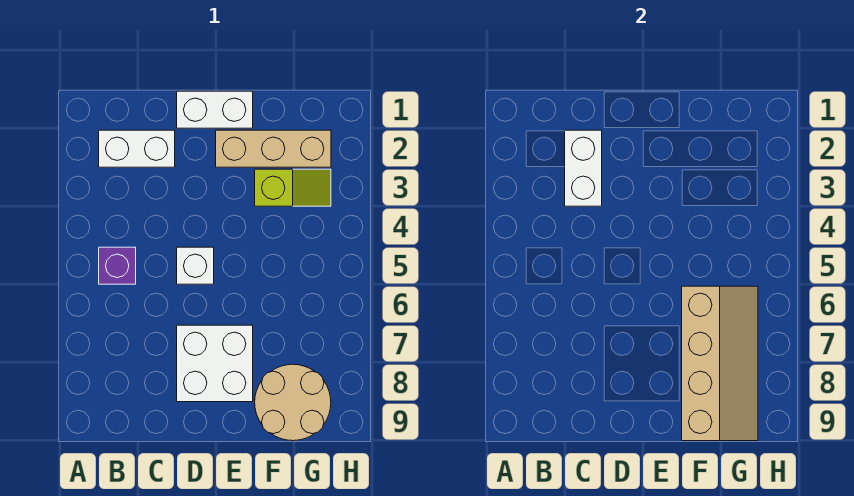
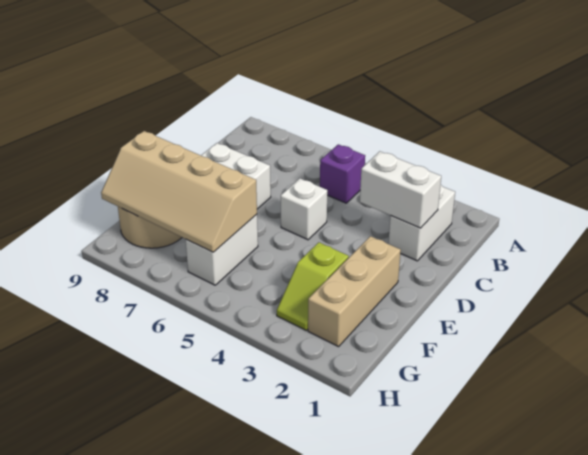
white 1x2 brick [177,91,253,128] -> white 1x2 brick moved to [185,214,258,285]

